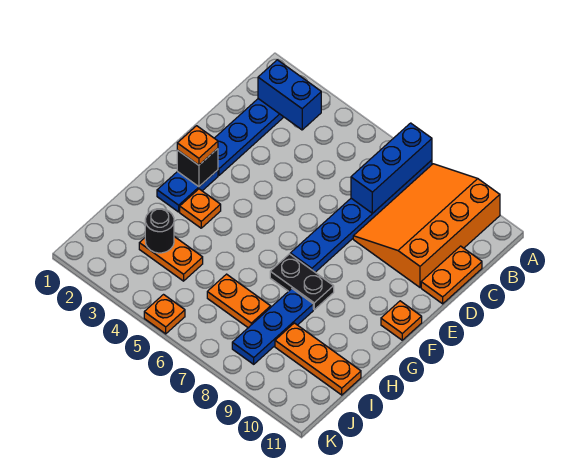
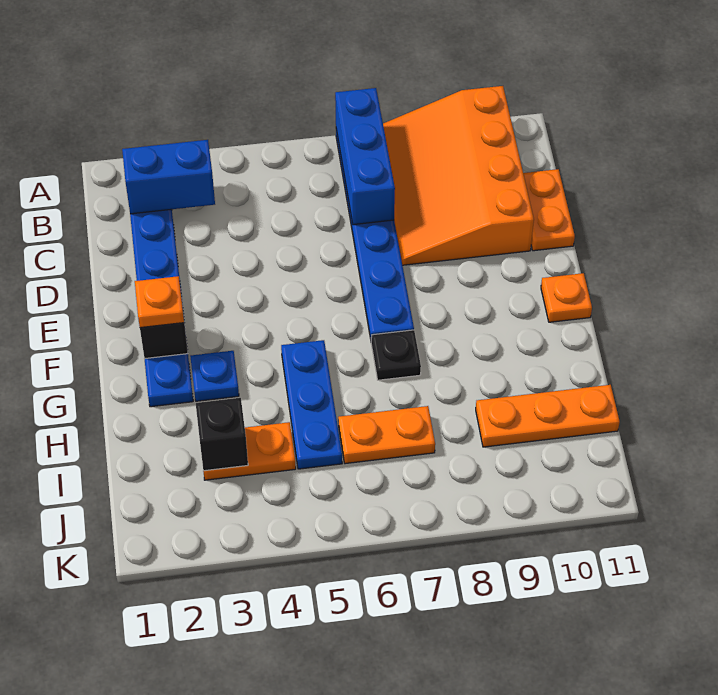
orange 1x1 plate [180,189,221,228] -> blue 1x1 plate [190,351,239,401]
black 1x2 plate [270,254,334,310] -> black 1x1 plate [371,330,421,380]
blue 1x3 plate [232,289,313,364] -> blue 1x3 plate moved to [281,340,342,469]
black 1x1 round brick [145,209,174,253] -> black 1x1 brick [196,398,248,471]
orange 1x1 plate [144,295,185,334] -> none

